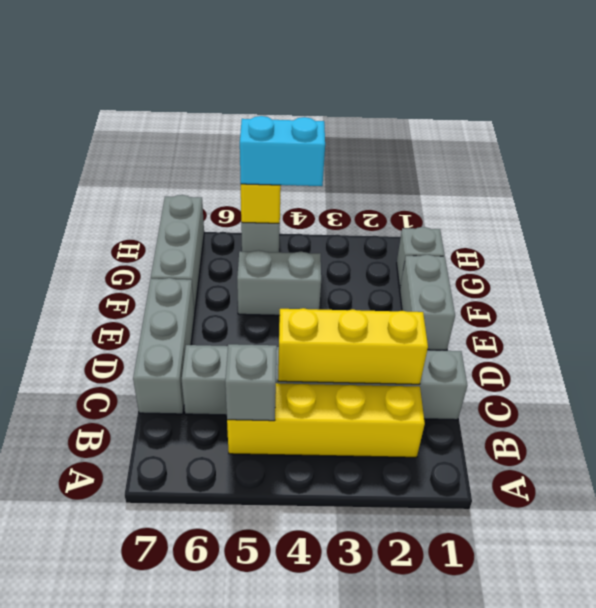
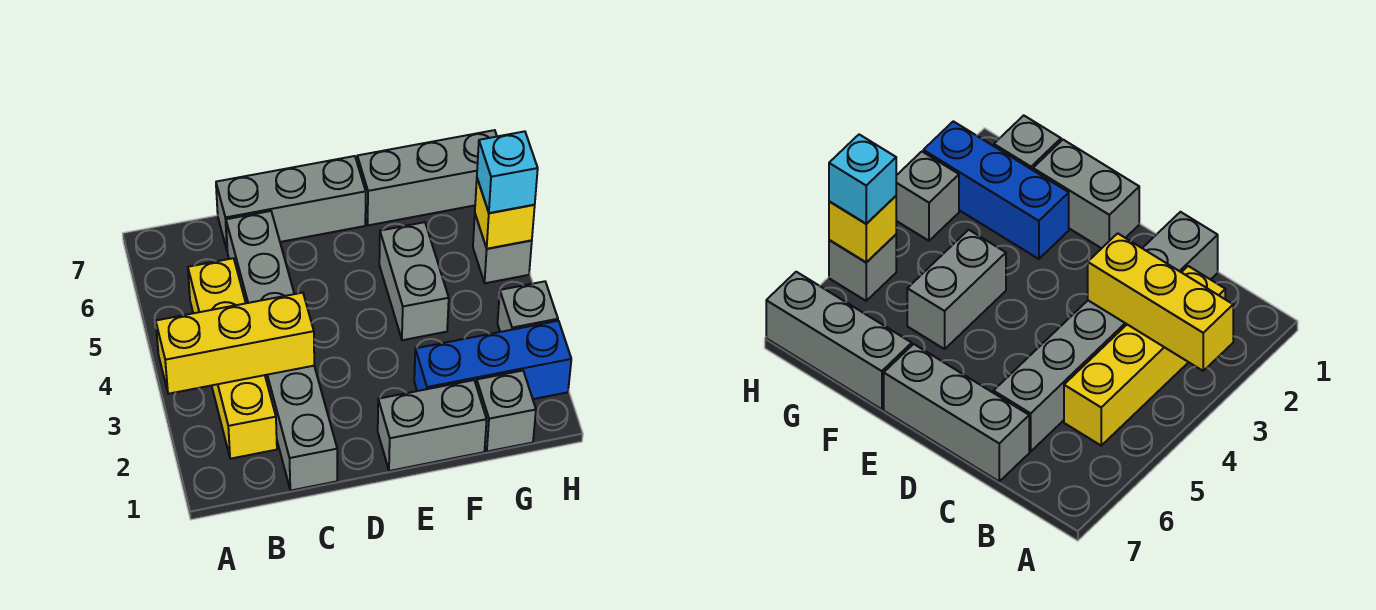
grey 1x1 brick [225,344,277,421] -> grey 1x1 brick moved to [498,281,558,332]
yellow 1x3 brick [278,308,428,384] -> yellow 1x3 brick turned to [156,293,314,394]
none -> blue 1x3 brick [414,321,571,399]
cyan 1x2 brick [240,116,325,186] -> cyan 1x1 brick [477,131,538,213]

